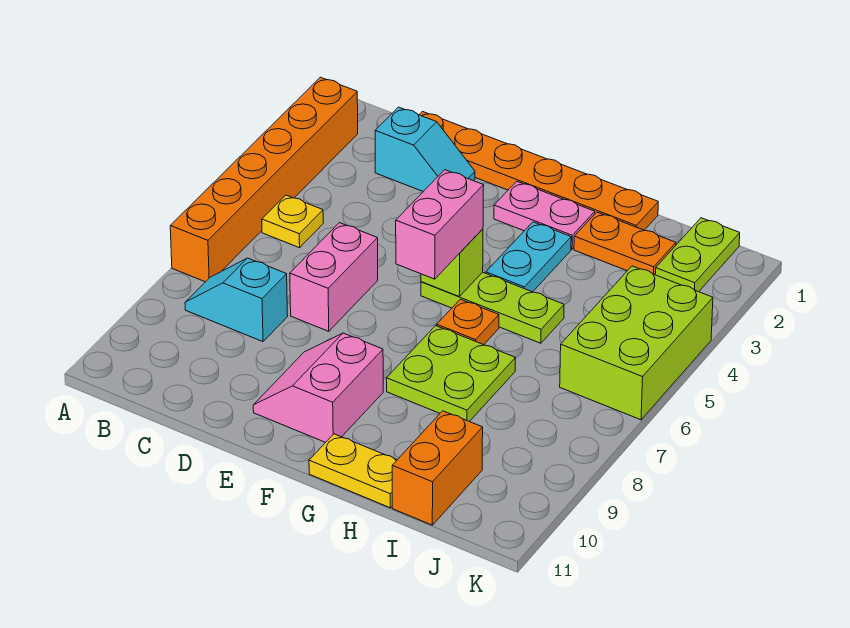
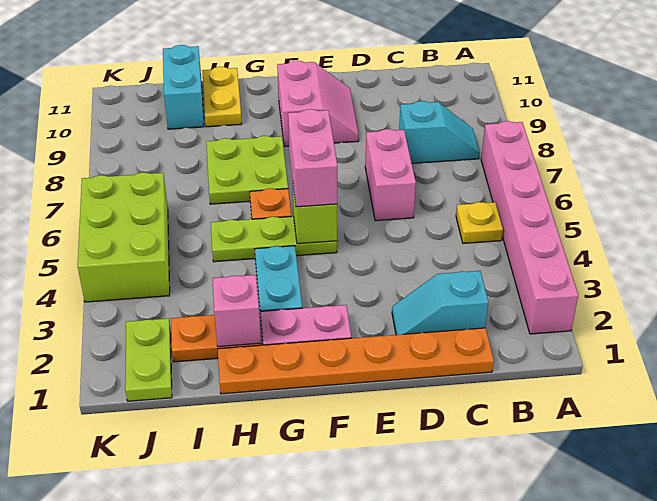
orange 1x6 brick [170,77,358,282] -> pink 1x6 brick [481,121,578,334]
yellow 1x2 plate [309,434,397,508] -> yellow 1x2 plate turned to [202,67,242,127]
none -> pink 1x1 brick [212,275,261,347]
orange 1x2 brick [392,411,483,525] -> cyan 1x2 brick [163,45,204,129]

